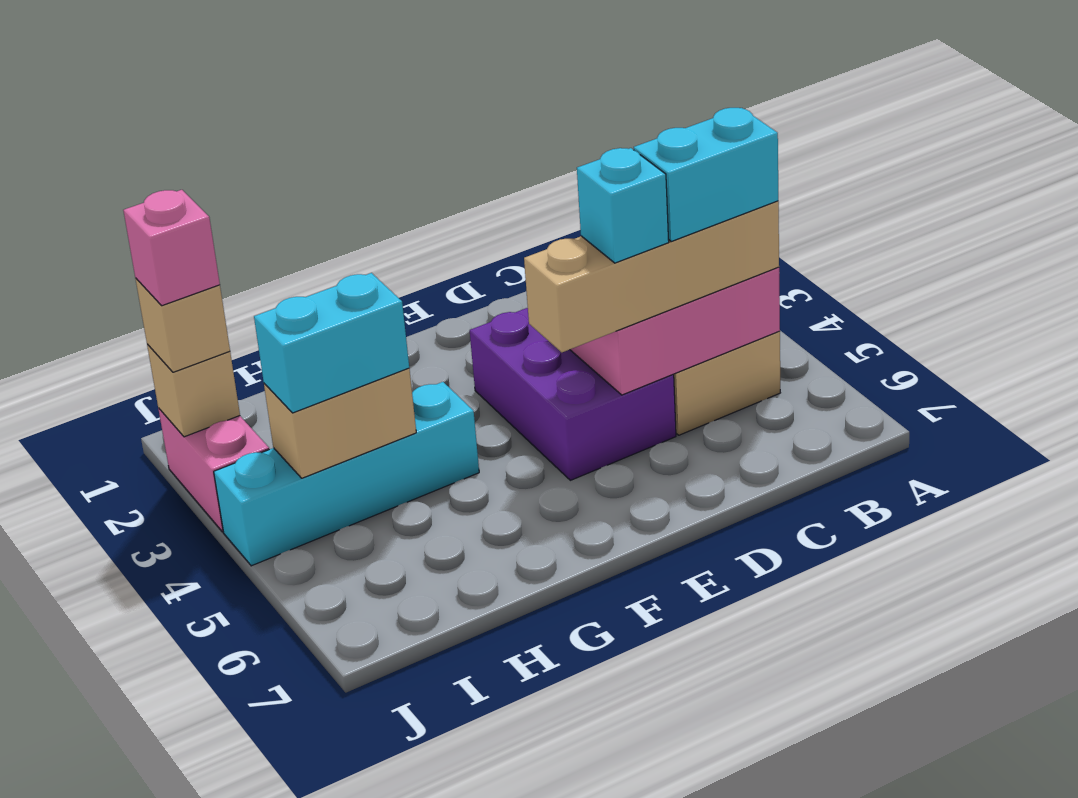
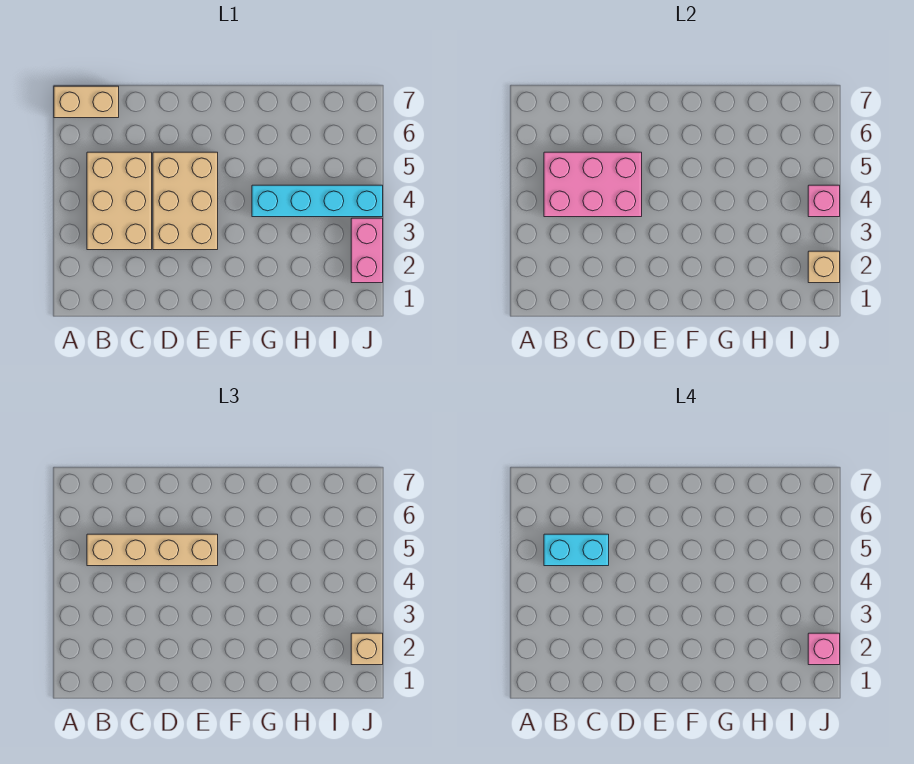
purple 2x3 brick [470,308,676,480] -> tan 2x3 brick [153,152,218,250]
cyan 1x1 brick [577,148,669,263] -> none
tan 1x2 brick [264,368,416,478] -> tan 1x2 brick moved to [54,86,119,118]
cyan 1x2 brick [254,273,409,413] -> none
none -> pink 1x1 brick [808,185,840,217]

